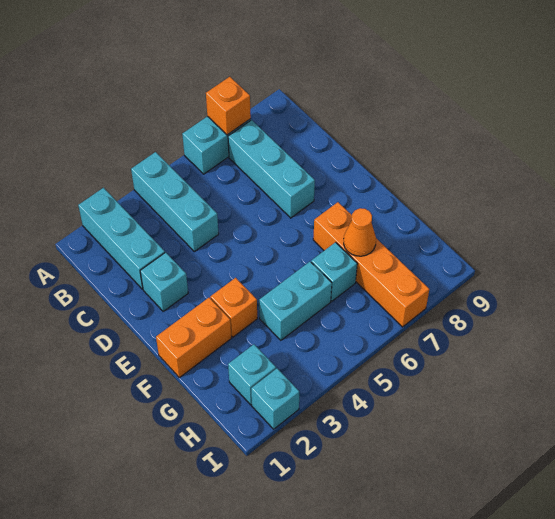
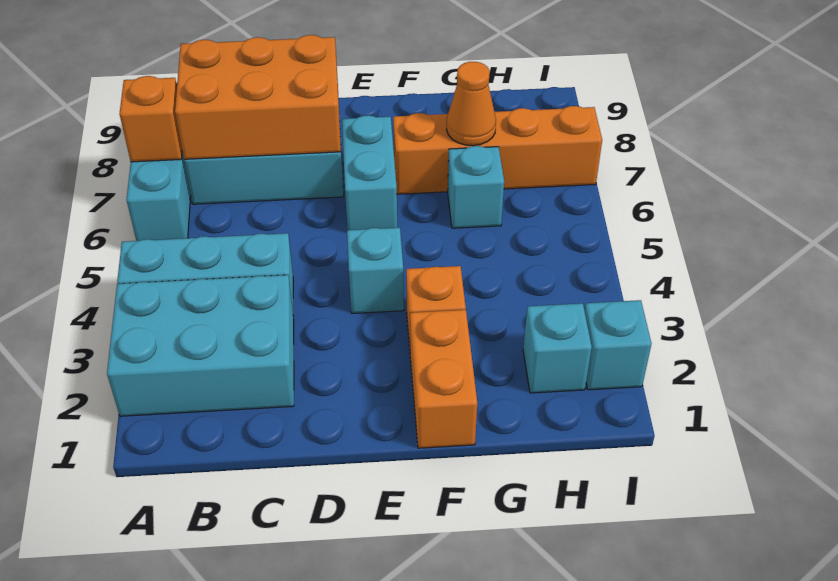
cyan 1x3 brick [78,188,165,289] -> cyan 2x3 brick [107,275,294,416]
none -> orange 2x3 brick [175,35,341,159]
cyan 1x1 brick [140,252,188,311] -> cyan 1x1 brick moved to [347,228,404,313]
cyan 1x2 brick [259,262,332,340] -> cyan 1x2 brick moved to [342,115,397,230]

